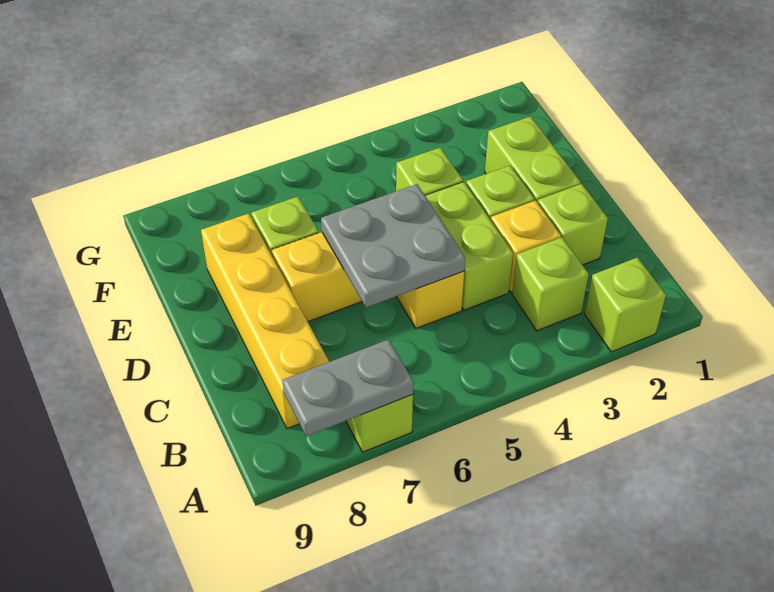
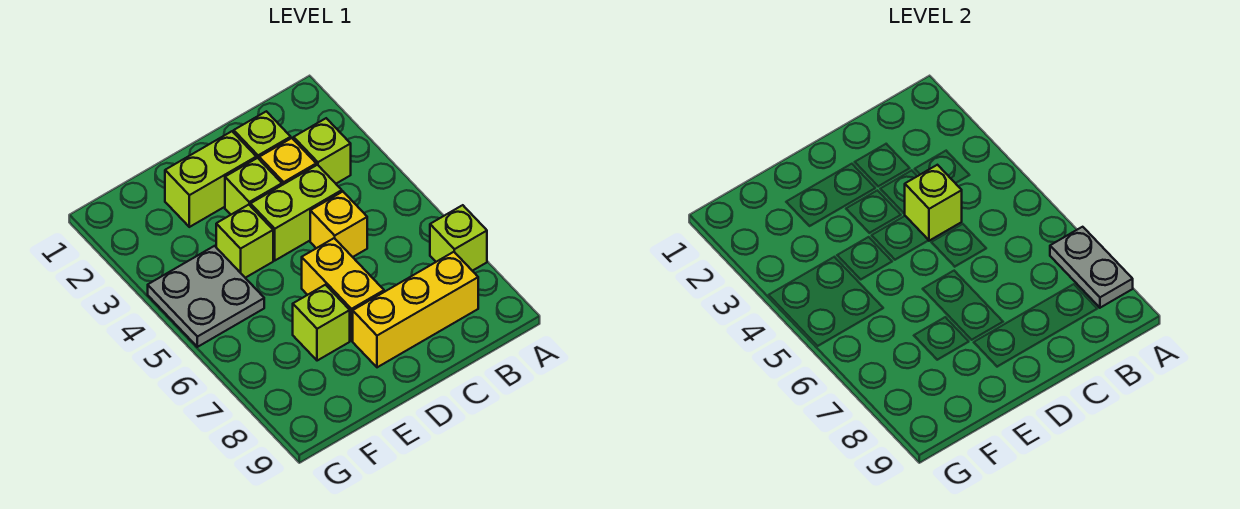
lime 1x1 brick [585,257,666,352] -> lime 1x1 brick moved to [905,165,962,241]
yellow 1x4 brick [201,213,329,429] -> yellow 1x3 brick [353,252,478,367]
grey 2x2 plate [321,184,465,307] -> grey 2x2 plate moved to [148,246,264,347]

